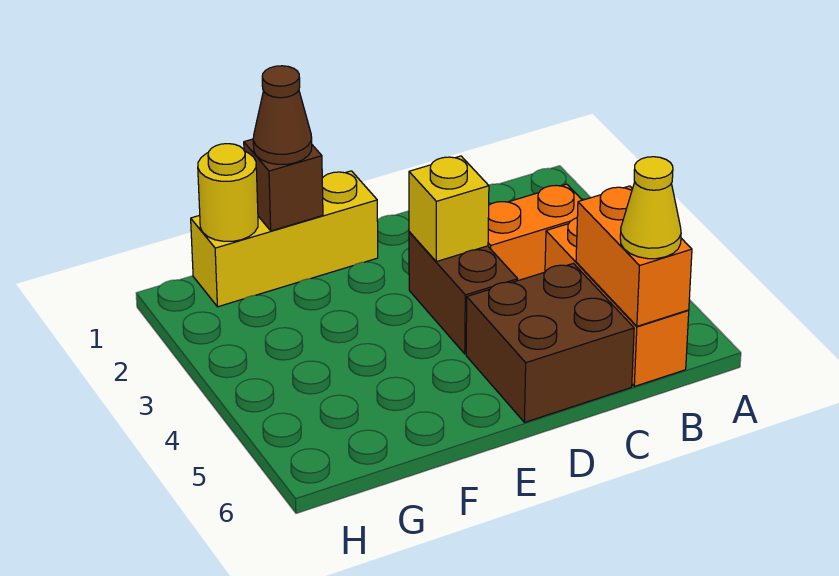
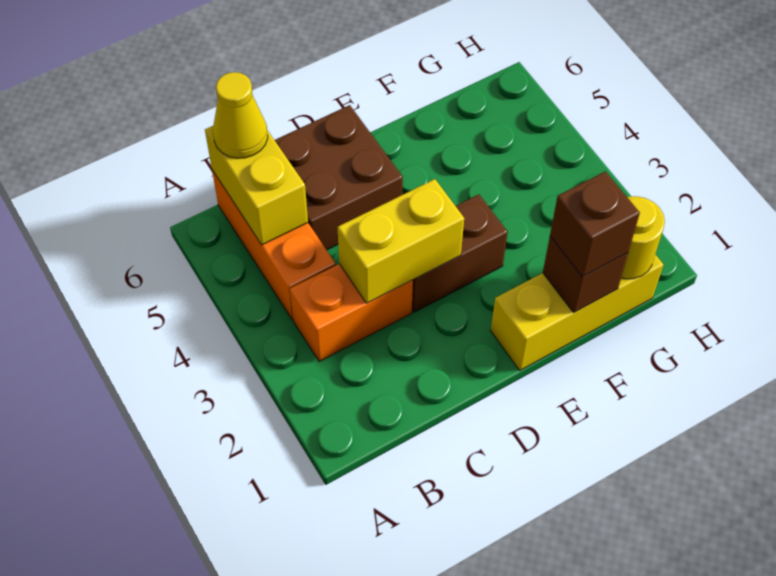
orange 1x2 brick [576,186,692,326] -> yellow 1x2 brick [205,126,308,245]
brown 1x2 brick [409,232,518,354] -> brown 1x2 brick turned to [412,194,508,312]
yellow 1x1 brick [409,156,489,262] -> yellow 1x2 brick [338,179,464,303]
brown 1x1 cone [253,66,312,164] -> brown 1x1 brick [550,171,640,277]

